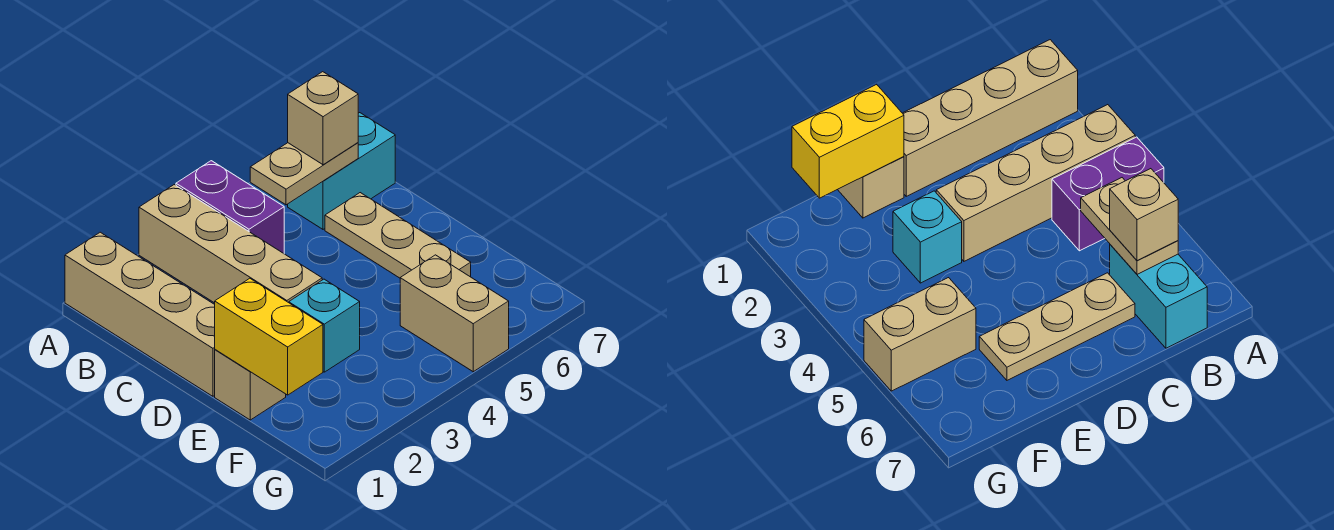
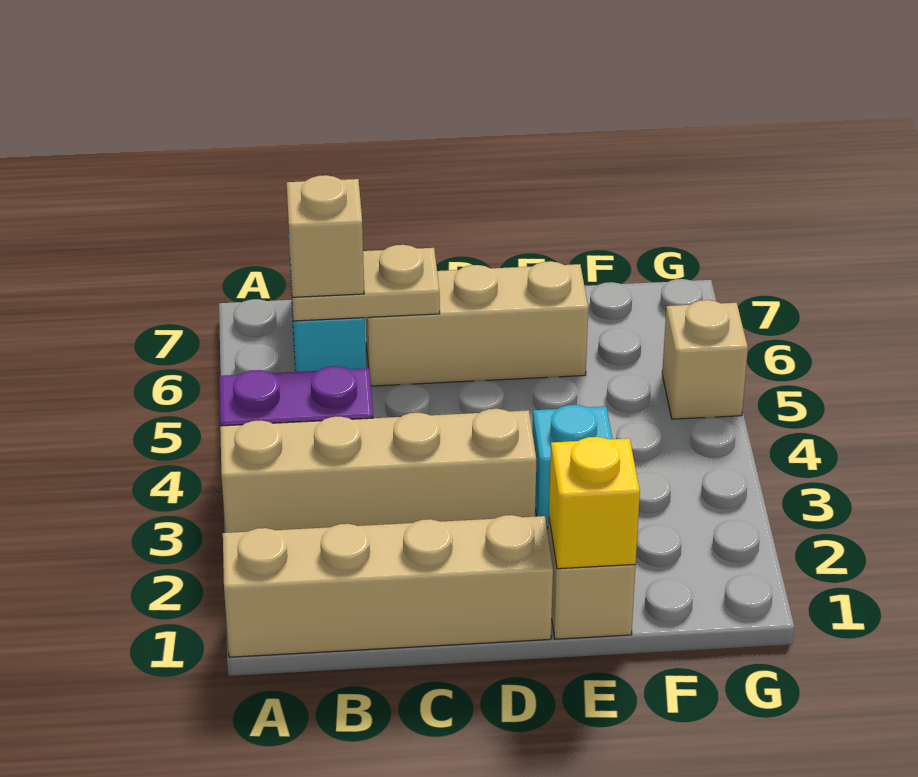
tan 1x2 plate [250,143,358,205] -> tan 1x2 plate turned to [290,245,440,321]
tan 1x3 plate [325,193,471,278] -> tan 1x3 brick [366,261,588,386]
yellow 1x2 brick [215,278,323,395] -> yellow 1x1 brick [549,437,640,569]
tan 1x2 brick [400,255,509,372] -> tan 1x1 brick [662,300,748,419]

